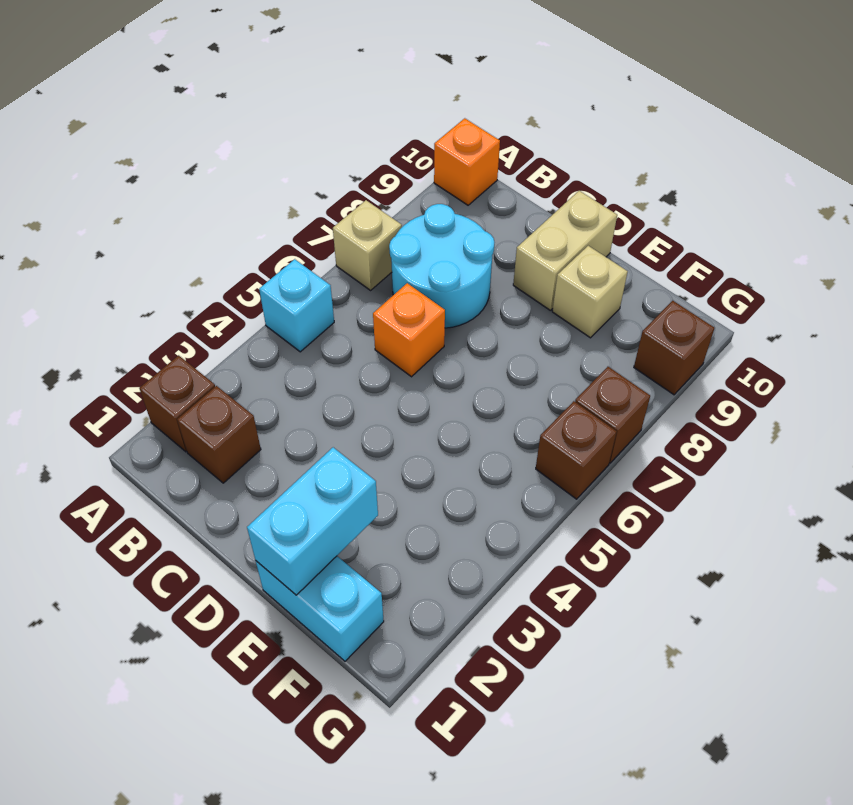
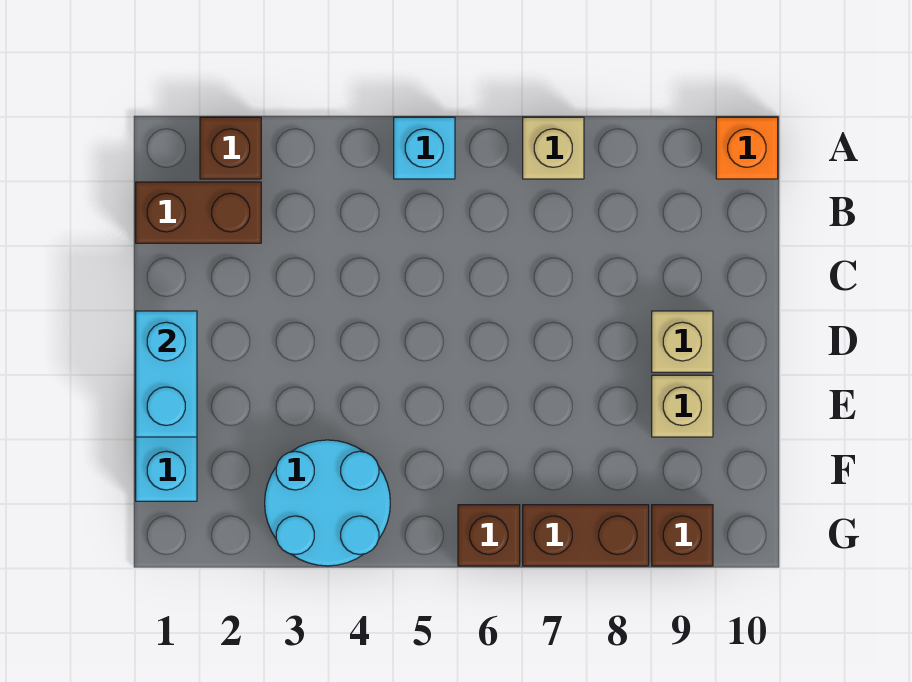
brown 1x1 brick [177,386,261,483] -> brown 1x2 brick [136,182,261,243]
cyan 2x2 round brick [389,204,494,328] -> cyan 2x2 round brick moved to [265,440,390,566]
orange 1x1 brick [373,283,445,377] -> none
tan 1x2 brick [513,191,617,310] -> tan 1x1 brick [652,311,713,372]
cyan 1x2 brick [247,447,378,595] -> cyan 1x2 brick turned to [136,311,197,437]
brown 1x1 brick [575,367,650,463] -> brown 1x2 brick [523,505,649,566]

